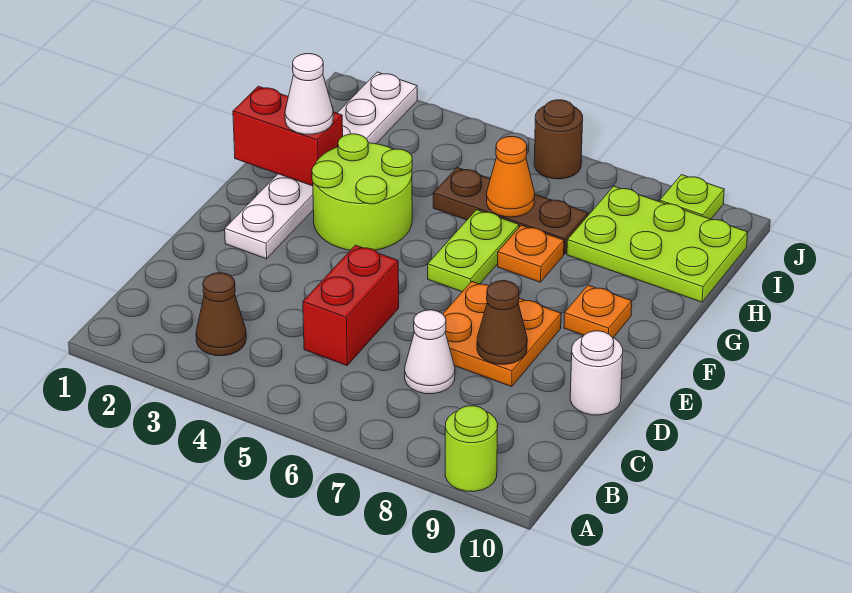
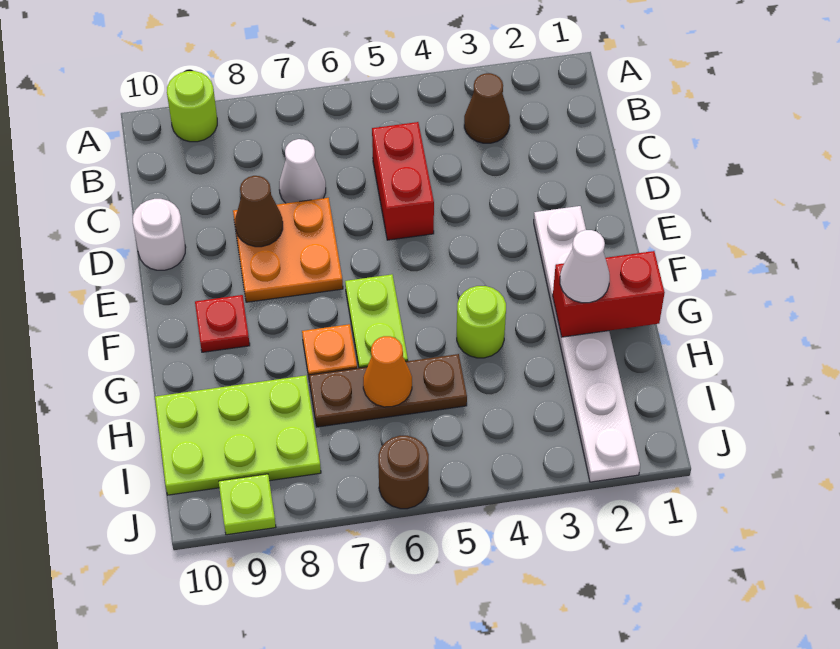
lime 2x2 round brick [312,134,412,250] -> lime 1x1 round brick [457,286,506,358]
orange 1x1 plate [564,285,632,338] -> red 1x1 plate [195,295,250,352]

